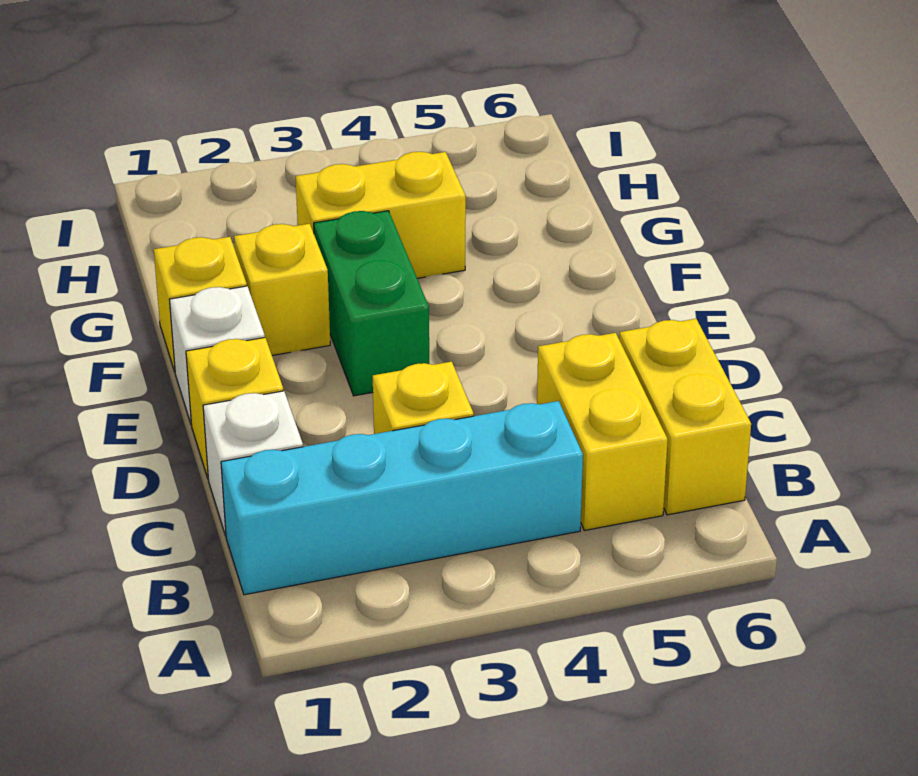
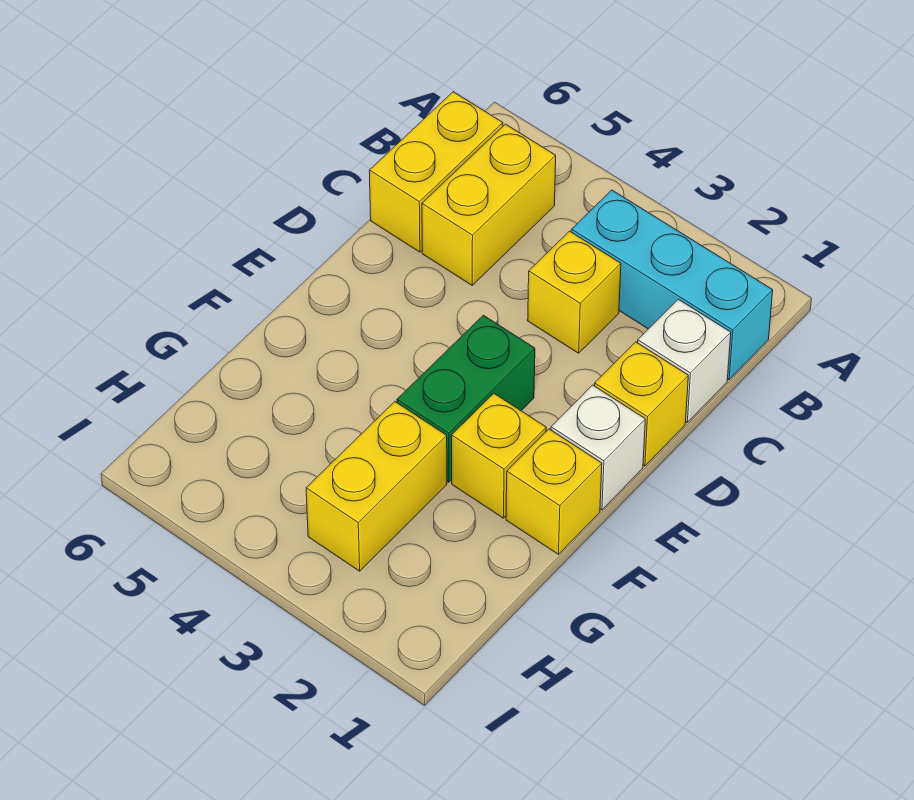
cyan 1x4 brick [221,401,583,595] -> cyan 1x3 brick [571,190,773,380]
yellow 1x2 brick [296,152,466,278] -> yellow 1x2 brick turned to [306,402,447,571]

